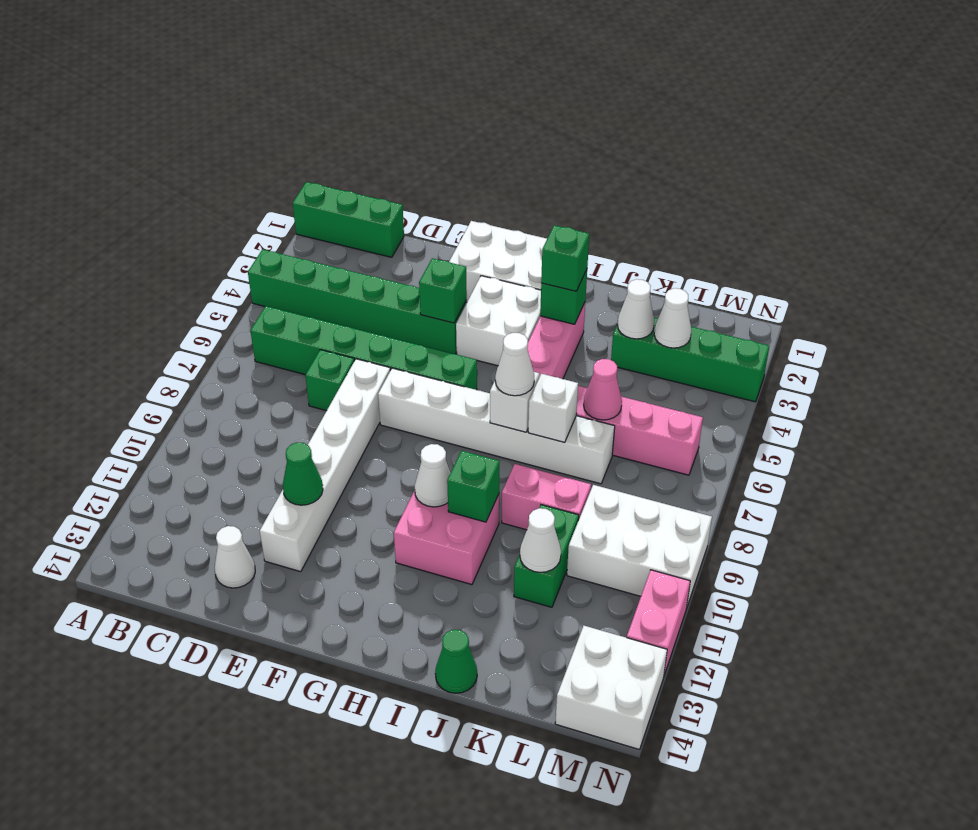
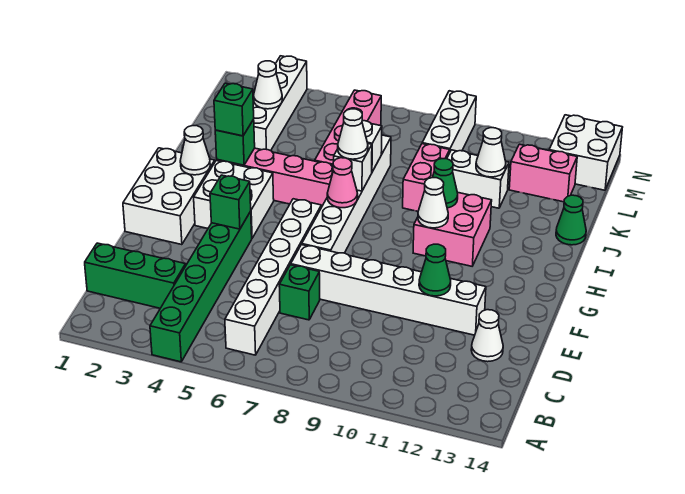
green 1x3 brick [293,182,404,257] -> green 1x3 brick turned to [85,243,186,308]
green 1x6 brick [250,306,477,390] -> white 1x6 brick [225,199,321,355]
green 1x1 brick [447,451,499,522] -> green 1x1 cone [432,159,458,208]
green 1x4 brick [611,318,769,402] -> white 1x4 brick [253,56,307,151]
white 1x1 cone [618,279,654,339] -> white 1x1 cone moved to [180,126,210,175]
pink 1x1 cone [584,359,622,420] -> pink 1x1 cone moved to [327,158,358,208]
green 1x2 brick [514,505,579,607] -> white 1x2 brick [447,150,509,208]
white 2x3 brick [567,485,712,609] -> white 1x3 brick [422,91,476,151]
pink 1x2 brick [627,570,690,675] -> pink 1x2 brick moved to [509,144,577,202]

